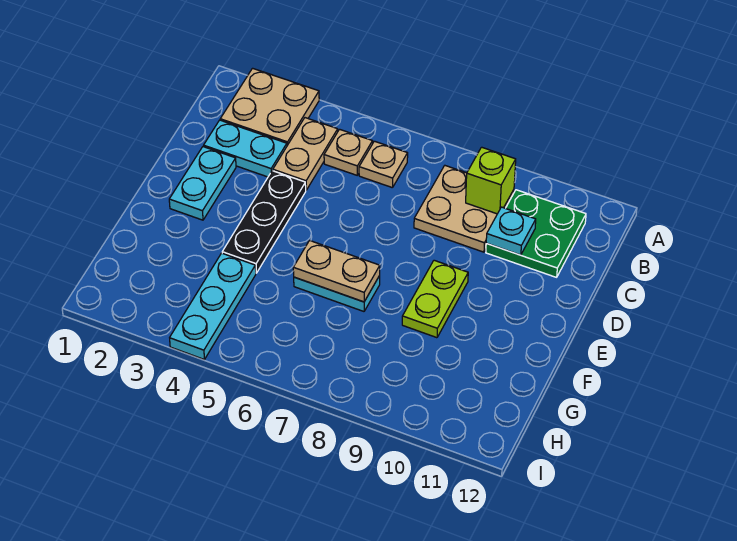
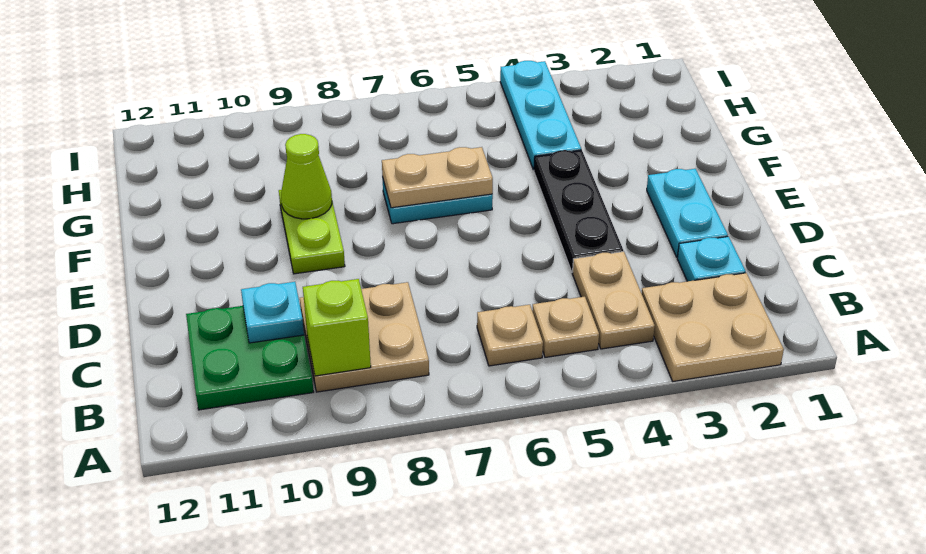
cyan 1x2 plate [204,120,287,177] -> cyan 1x1 plate [677,237,746,281]
none -> lime 1x1 cone [281,134,332,219]

